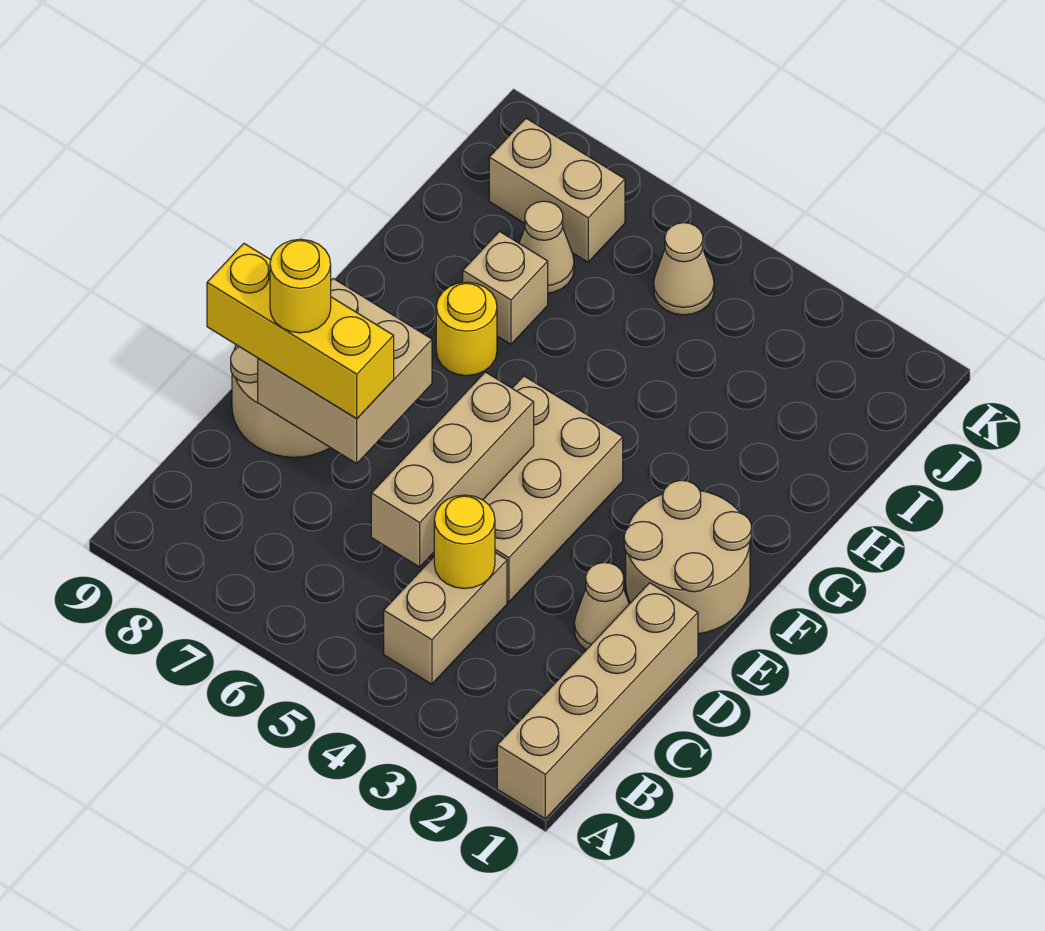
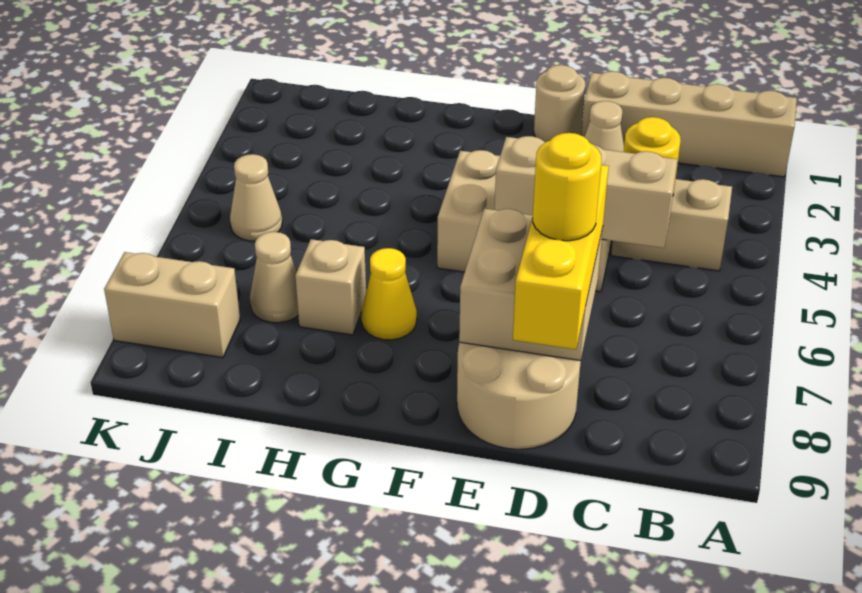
tan 2x2 round brick [624,480,751,634] -> tan 1x1 round brick [534,65,585,142]
yellow 1x1 round brick [436,282,497,376] -> yellow 1x1 cone [361,248,417,340]
tan 1x2 brick [489,118,625,262] -> tan 1x2 brick turned to [104,252,240,358]

